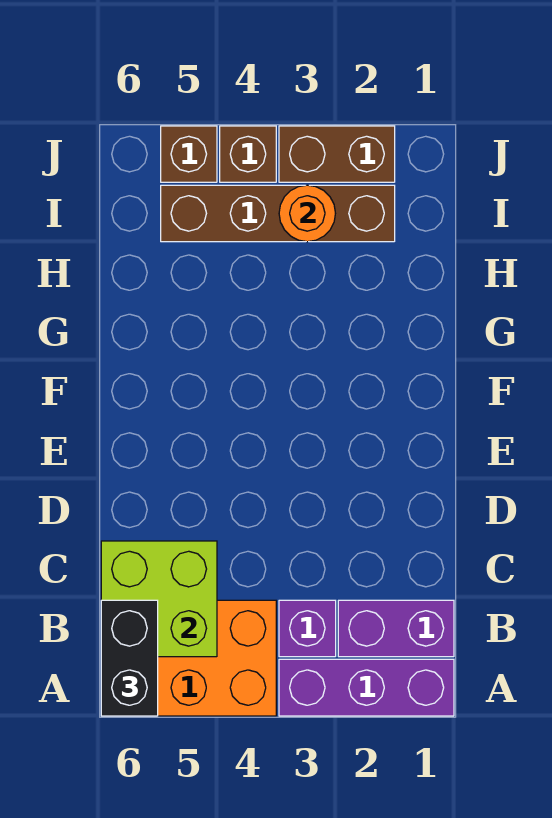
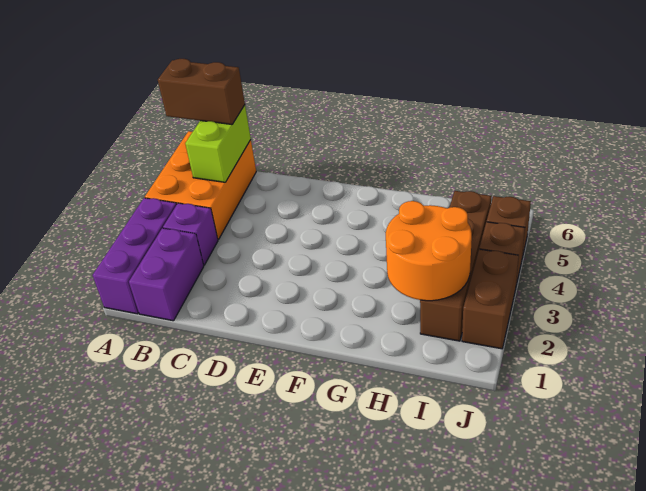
black 1x2 brick [101,600,158,716] -> brown 1x2 brick [158,59,245,124]
lime 2x2 brick [101,541,217,657] -> lime 1x2 brick [185,105,251,182]
orange 1x1 round brick [279,185,335,242] -> orange 2x2 round brick [386,201,472,301]

